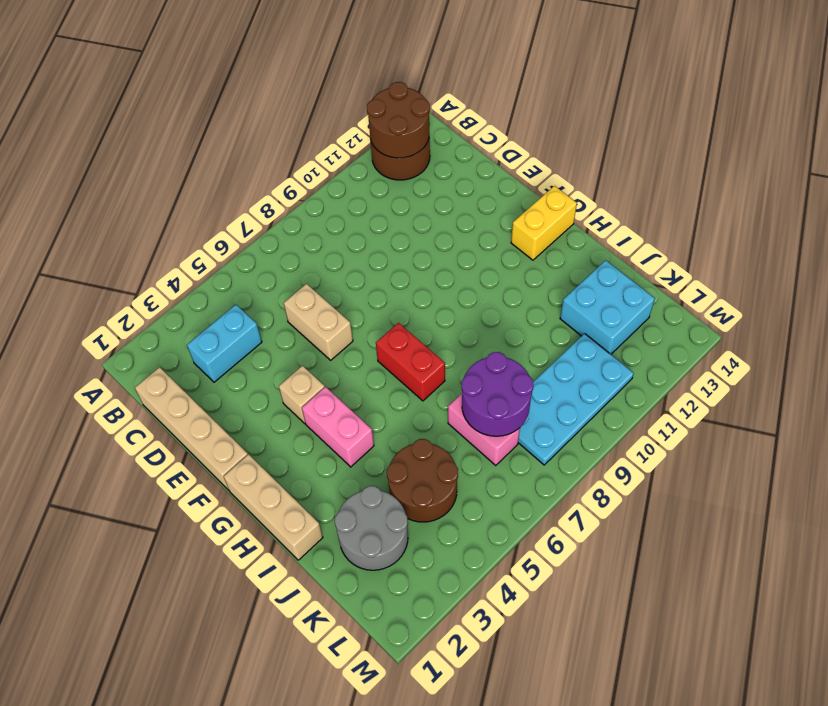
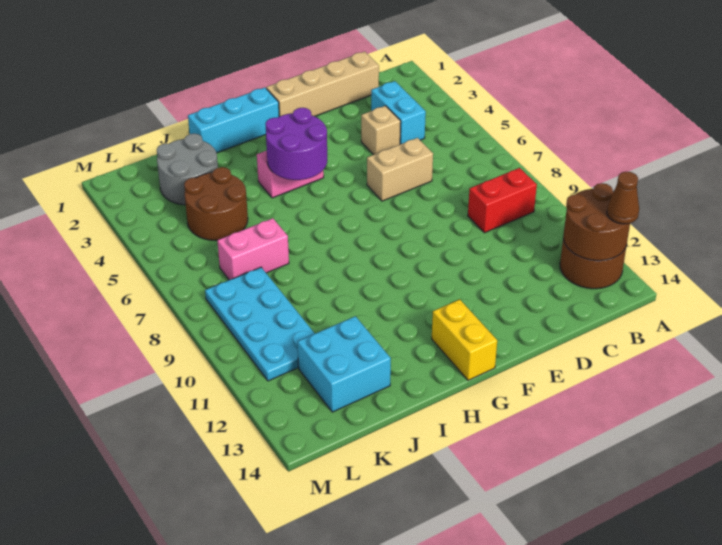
none -> brown 1x1 cone [607,172,639,224]
tan 1x1 brick [279,366,325,423] -> tan 1x1 brick moved to [361,106,401,155]
tan 1x3 brick [223,454,323,560] -> cyan 1x3 brick [188,88,279,153]
red 1x2 brick [376,323,445,401] -> red 1x2 brick moved to [468,168,537,233]
purple 2x2 round brick [462,352,533,436] -> purple 2x2 round brick moved to [265,108,327,180]

